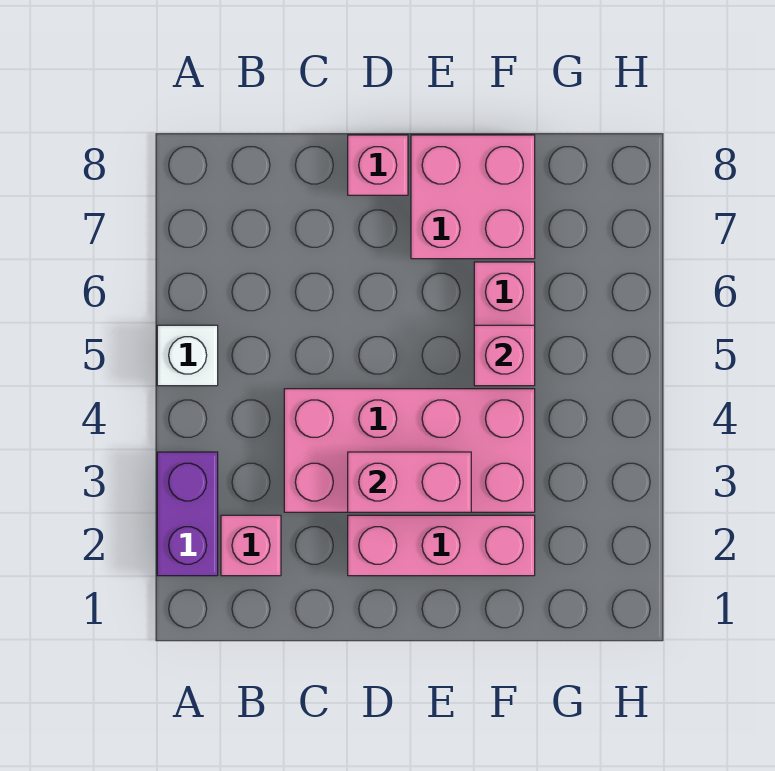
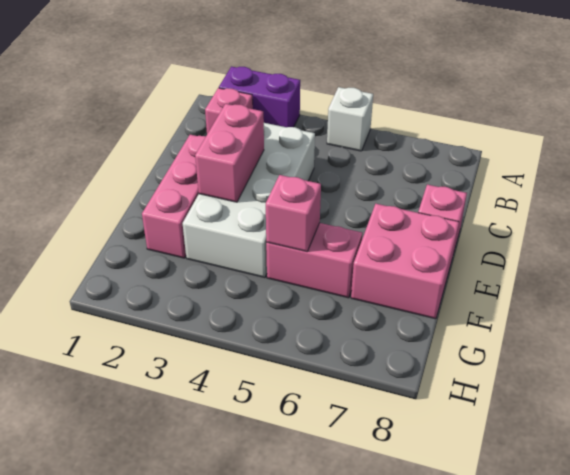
pink 2x4 brick [284,389,535,512] -> white 2x4 brick [183,123,315,278]

